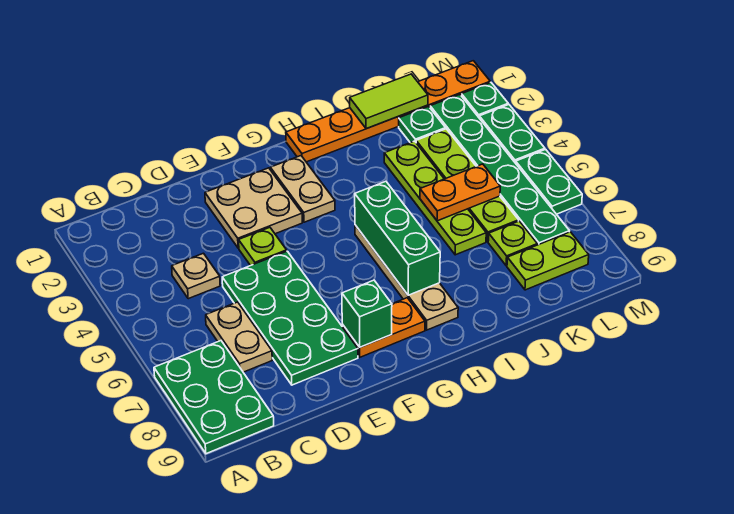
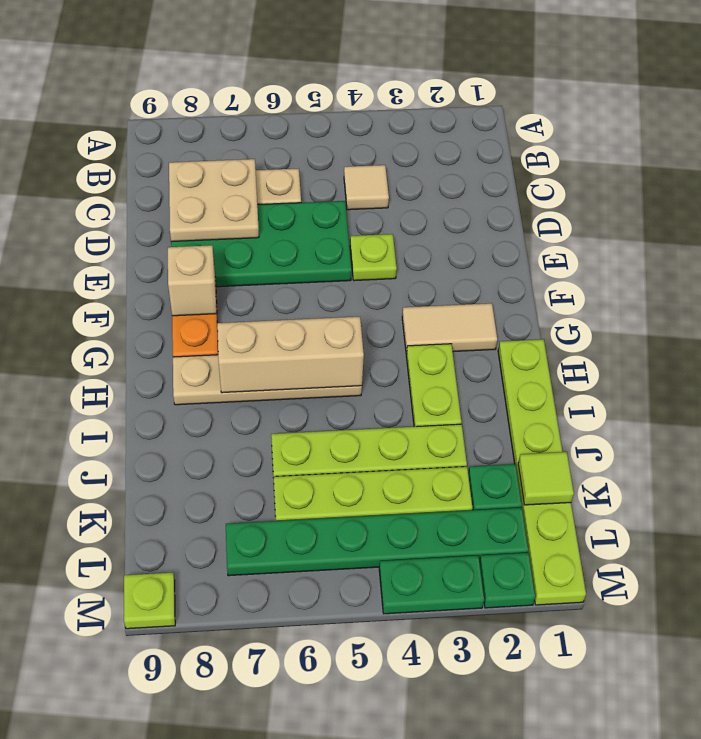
green 2x3 plate [154,341,274,454] -> none
tan 1x1 plate [172,253,220,299] -> tan 1x1 tile [344,165,389,210]
tan 2x2 plate [205,168,302,248] -> tan 2x2 plate moved to [169,159,259,242]
green 1x1 brick [342,280,392,347] -> tan 1x1 brick [168,245,216,316]
tan 1x2 plate [270,156,335,222] -> tan 1x2 tile [402,303,497,354]
orange 1x6 plate [286,61,490,162] -> lime 1x6 plate [498,339,586,605]
green 1x3 brick [355,181,440,295] -> tan 1x3 brick [217,317,364,393]
lime 1x2 tile [350,74,428,129] -> lime 1x1 tile [518,452,574,505]
orange 1x2 plate [420,164,500,221] -> none
lime 1x1 plate [488,221,537,266] -> lime 1x1 plate moved to [124,573,175,629]
lime 1x2 plate [507,232,589,290] -> lime 1x2 plate moved to [406,344,461,427]
green 1x2 plate [516,149,582,214] -> none

